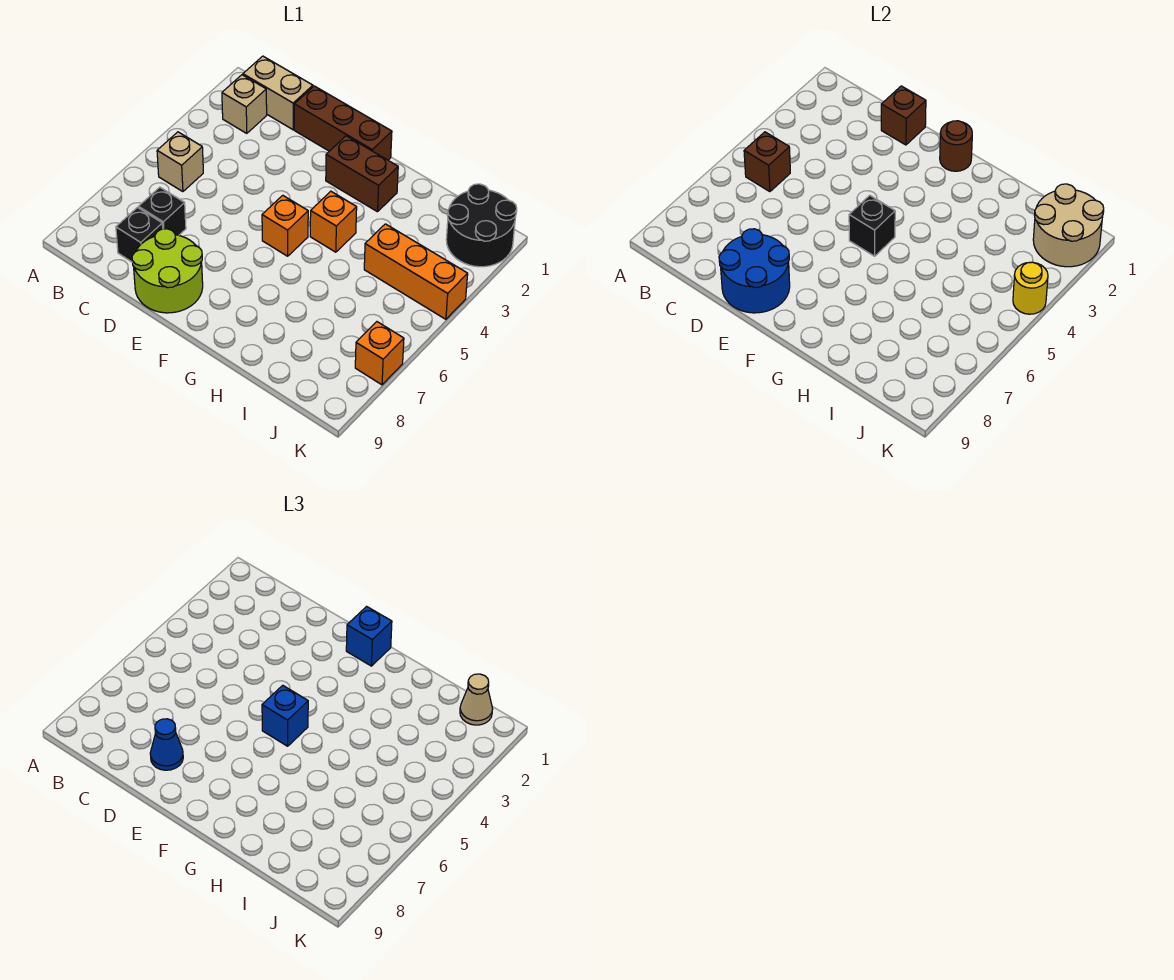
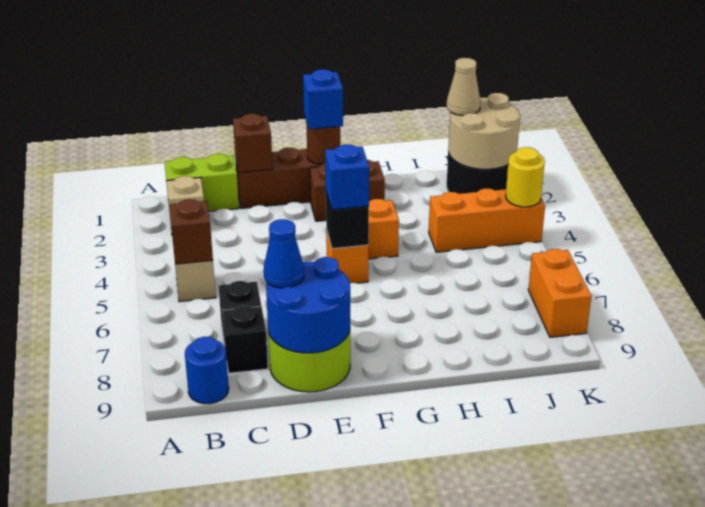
tan 1x2 brick [243,56,313,130] -> lime 1x2 brick [165,154,239,211]
none -> blue 1x1 round brick [185,337,229,404]
orange 1x1 brick [355,322,404,385] -> orange 1x2 brick [528,249,592,337]

